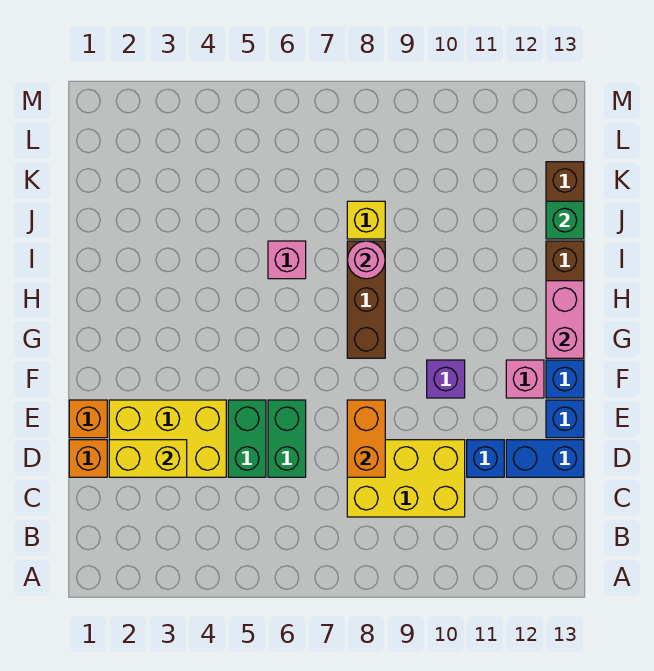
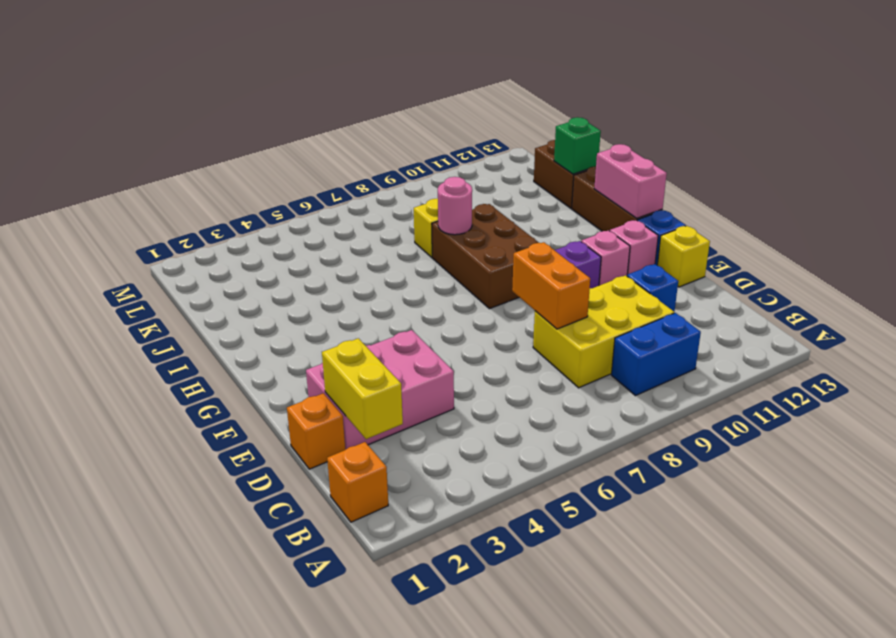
yellow 2x3 brick [109,400,226,477] -> pink 2x3 brick [306,330,454,450]
yellow 1x2 brick [109,440,187,477] -> yellow 1x2 brick turned to [322,338,403,439]
green 1x2 brick [228,400,266,477] -> none
green 1x2 brick [268,400,306,477] -> none
blue 1x2 brick [506,440,584,477] -> blue 1x2 brick moved to [611,313,701,396]
orange 1x1 brick [69,400,107,438] -> orange 1x1 brick moved to [327,442,388,522]
blue 1x1 brick [546,400,584,438] -> yellow 1x1 brick [657,226,710,287]
brown 1x3 brick [347,241,385,358] -> brown 2x3 brick [432,204,539,309]
pink 1x1 brick [268,241,306,279] -> pink 1x1 brick moved to [581,231,630,286]

